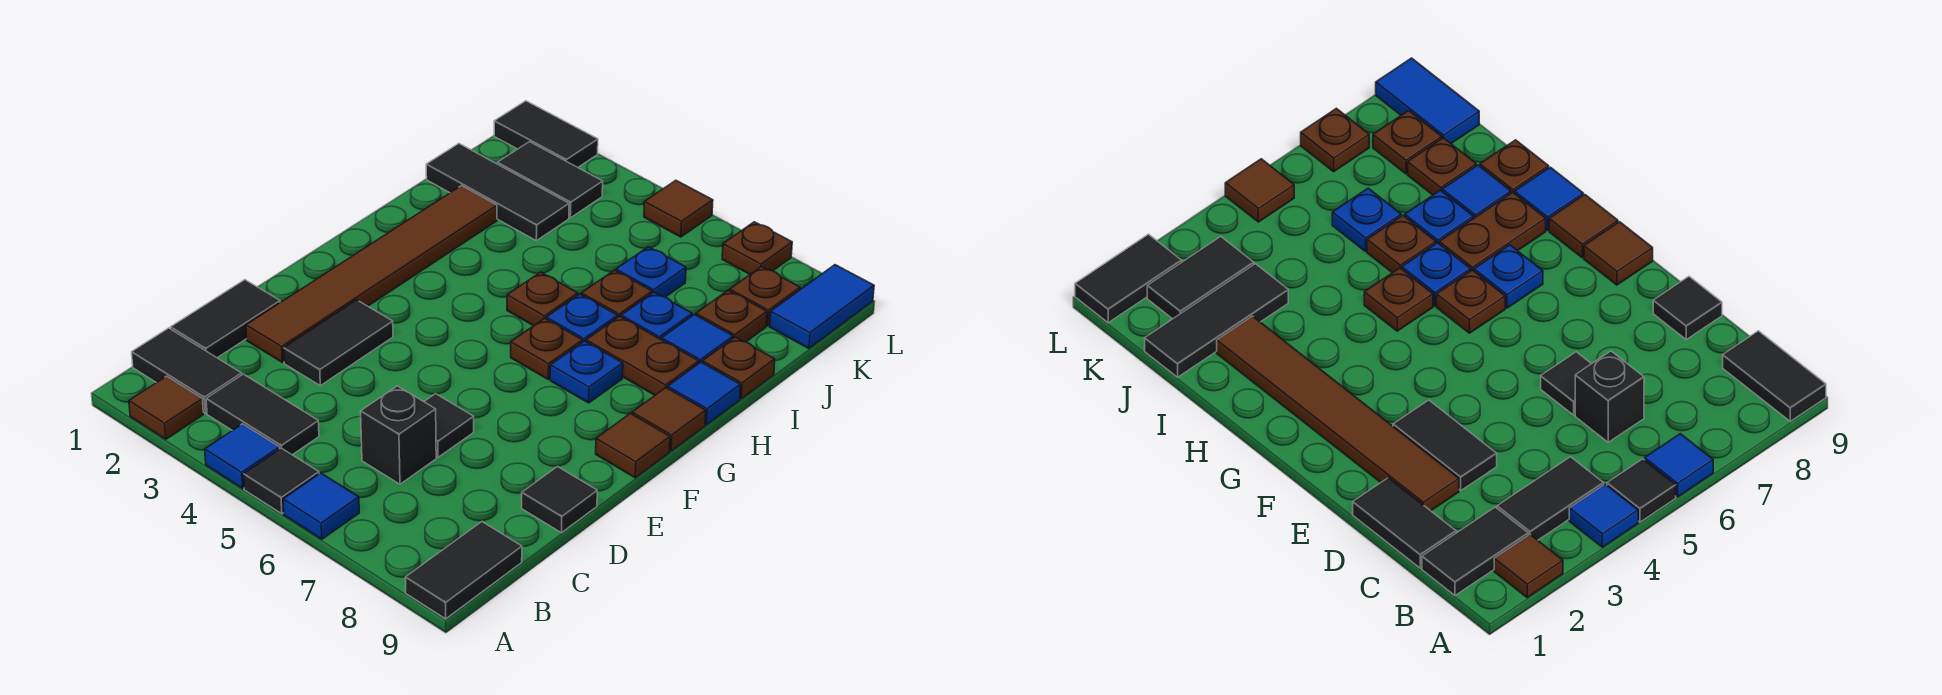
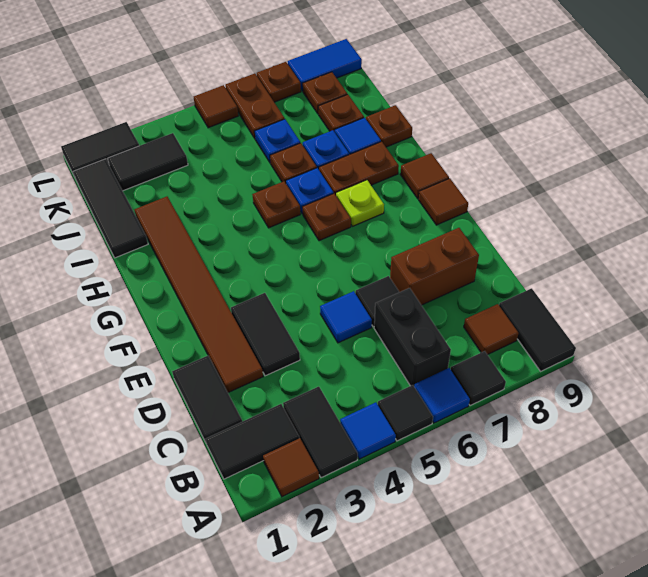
black 1x2 tile [206,374,319,455] -> black 1x2 tile turned to [283,387,358,478]
none -> brown 1x1 tile [464,304,519,355]
black 1x1 brick [361,386,436,484] -> black 1x2 brick [374,288,451,386]
none -> brown 1x2 brick [390,228,479,305]
black 1x1 tile [522,466,597,533] -> black 1x1 tile moved to [451,351,506,406]
blue 1x1 plate [550,341,623,403] -> lime 1x1 plate [336,180,384,226]
blue 1x1 tile [668,362,740,425] -> blue 1x1 tile moved to [320,291,372,343]
black 1x3 tile [426,144,569,241] -> black 1x3 tile turned to [73,159,148,258]
none -> brown 1x2 plate [225,73,284,138]
blue 1x2 tile [770,265,874,349] -> blue 1x2 tile turned to [288,39,362,91]

